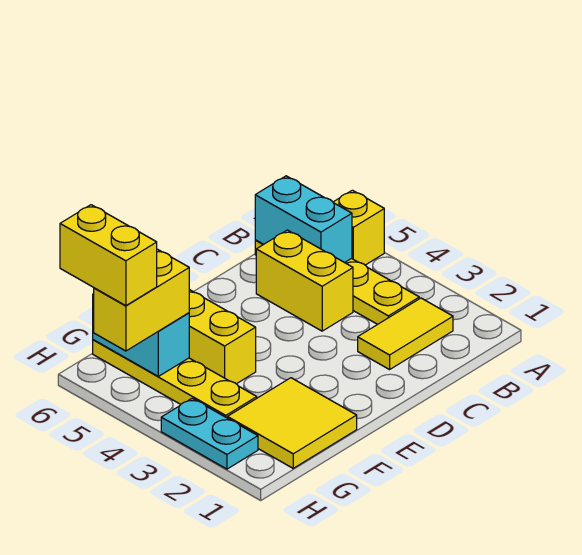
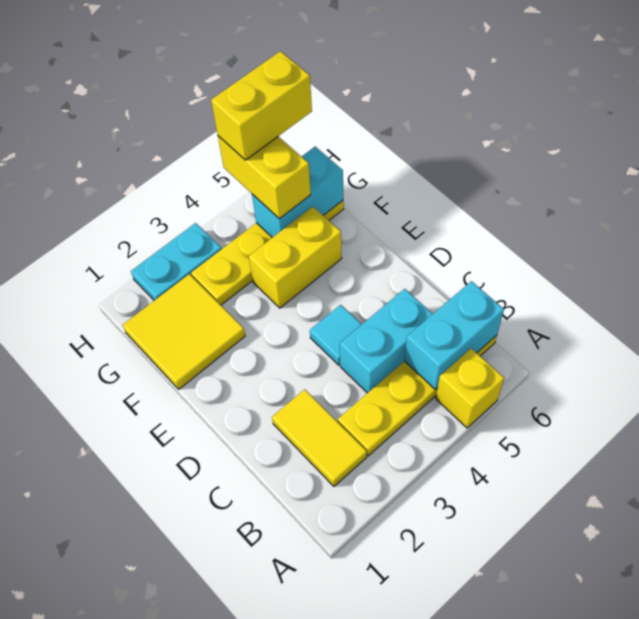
yellow 1x2 brick [256,230,353,331] -> cyan 1x2 brick [340,289,433,393]
none -> cyan 1x1 tile [310,305,362,365]

